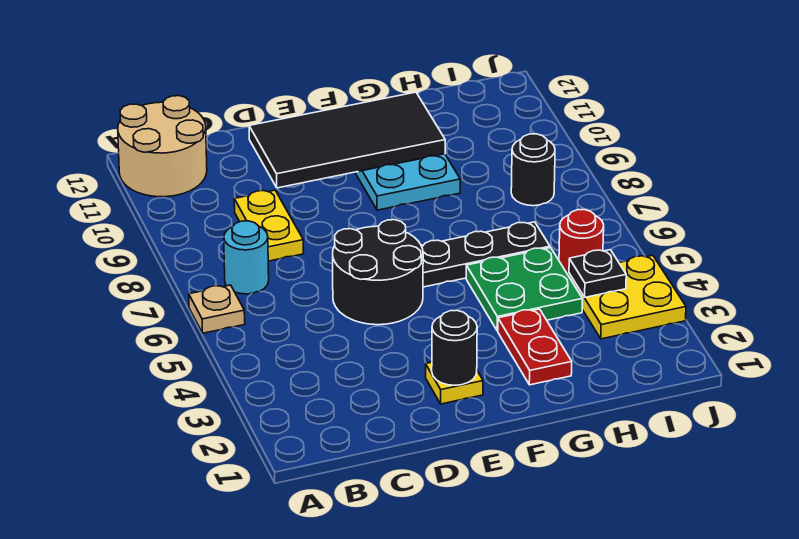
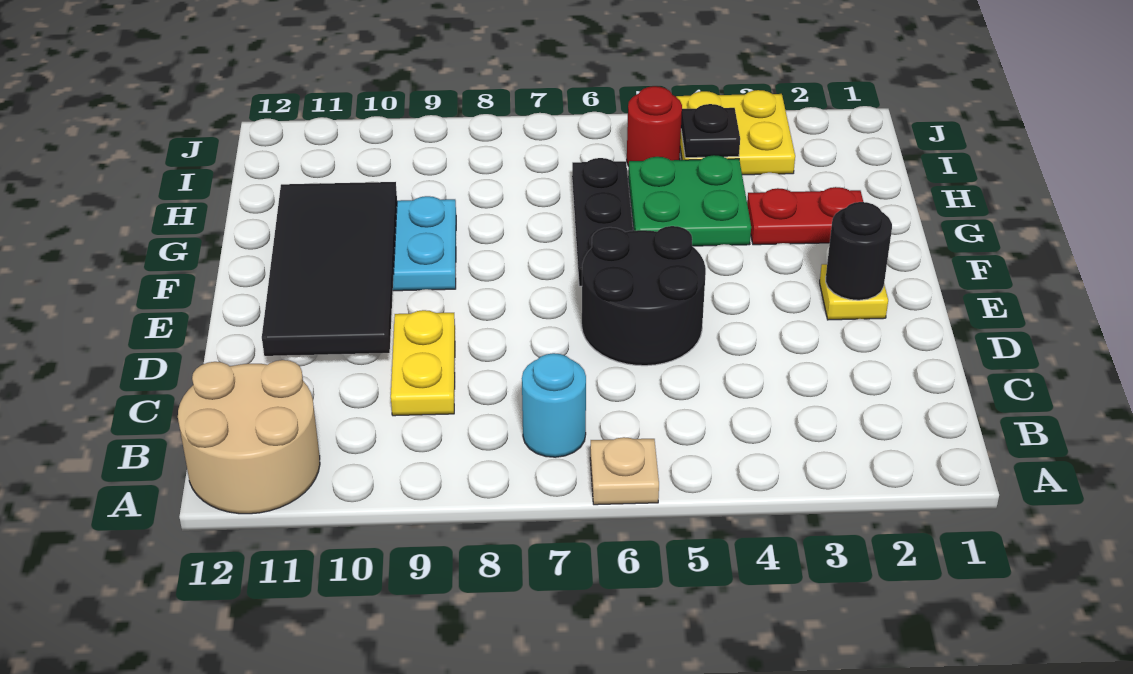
yellow 1x2 plate [234,190,304,261] -> yellow 1x2 plate turned to [391,310,455,416]
black 1x1 round brick [511,134,555,206] -> none

